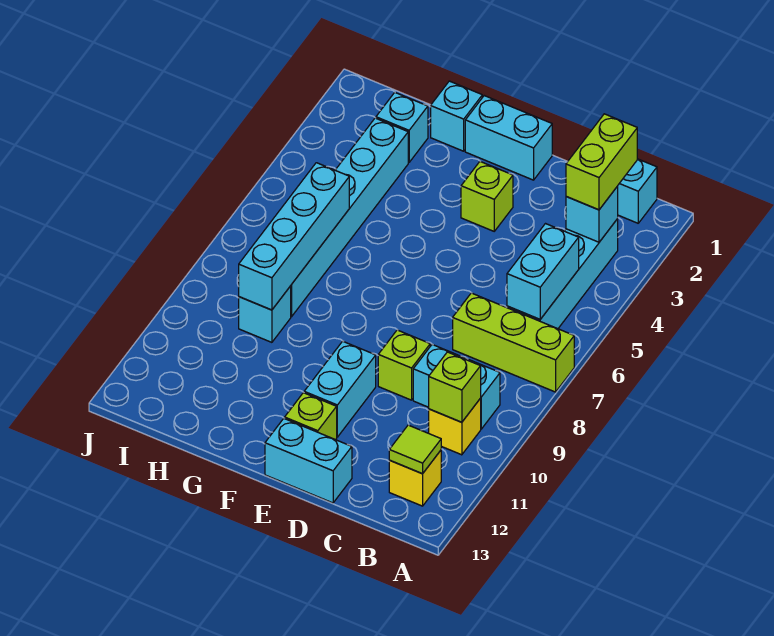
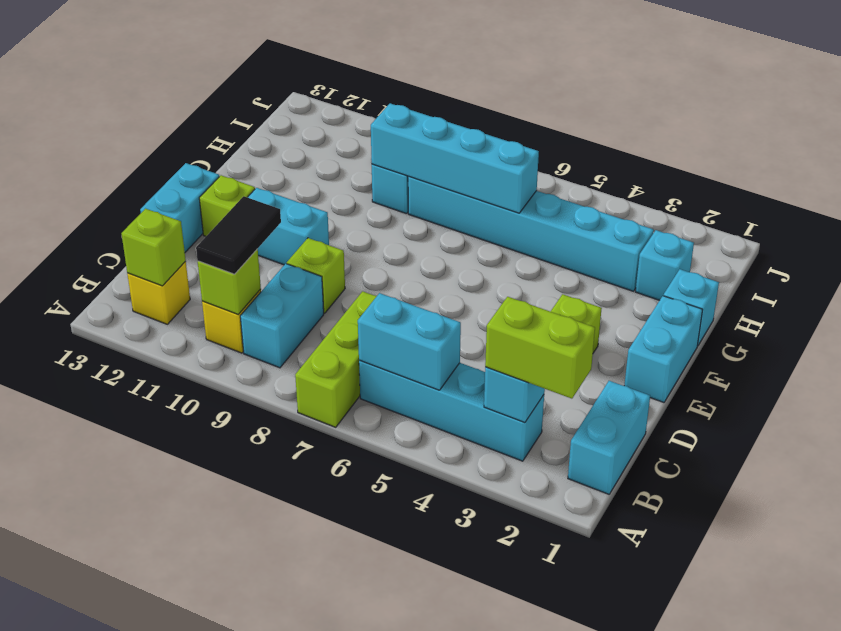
none -> black 1x2 tile [196,196,281,274]
lime 1x1 tile [389,425,441,474] -> lime 1x1 brick [121,209,186,286]

